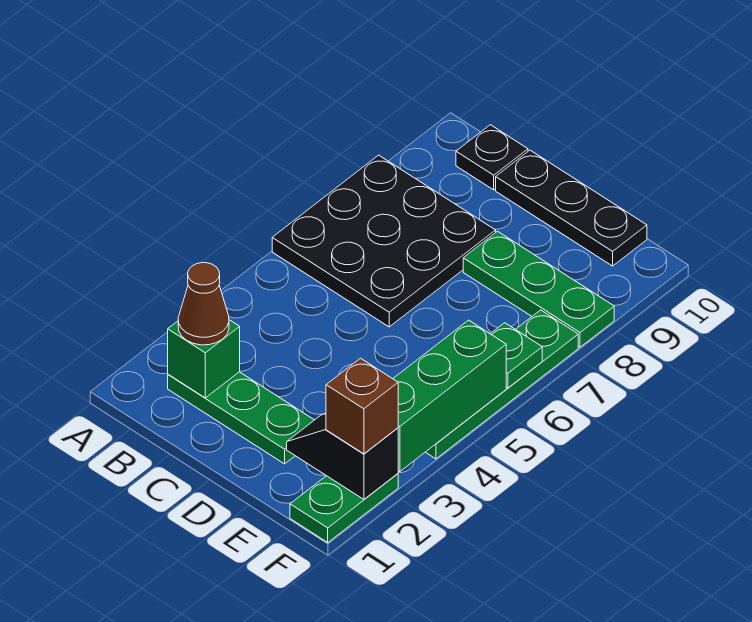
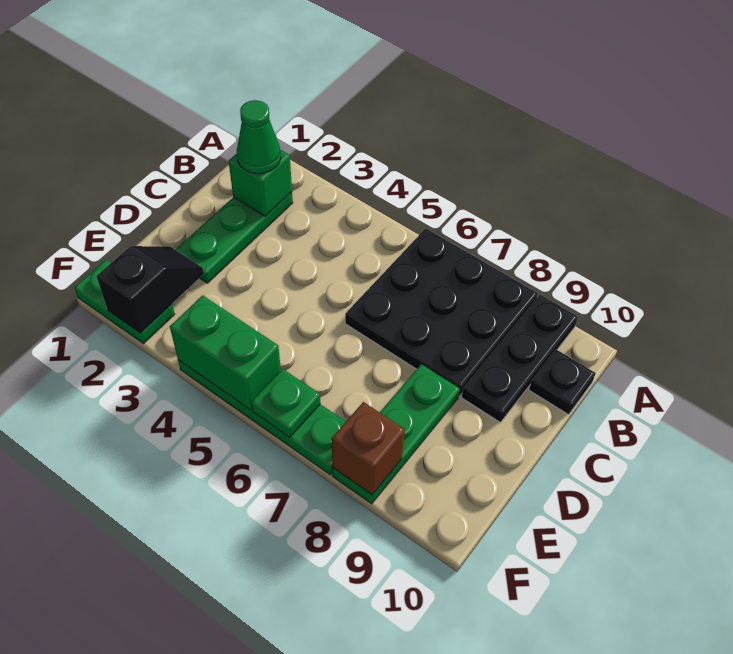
brown 1x1 cone [178,263,229,345] -> green 1x1 cone [237,100,281,174]
black 1x3 plate [496,150,647,266] -> black 1x3 plate moved to [461,295,578,422]
brown 1x1 brick [326,358,398,454] -> brown 1x1 brick moved to [332,402,405,495]
green 1x3 brick [393,320,506,472] -> green 1x2 brick [170,295,281,410]

